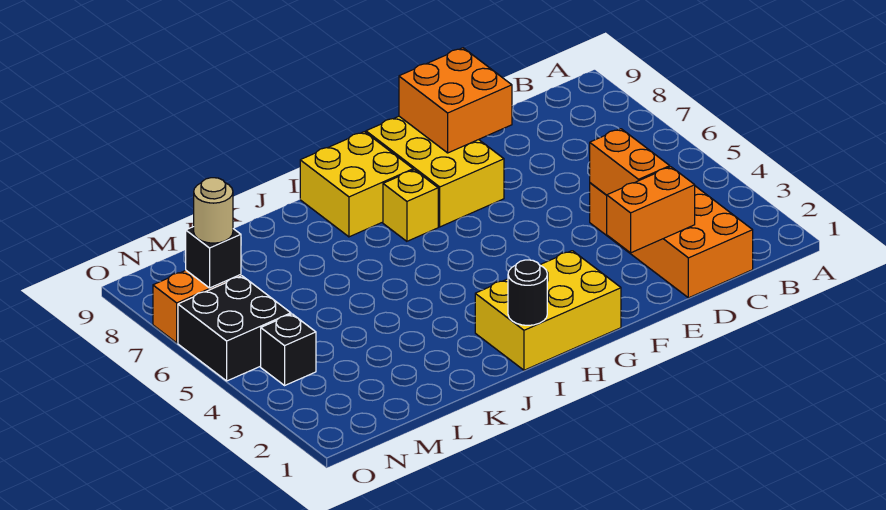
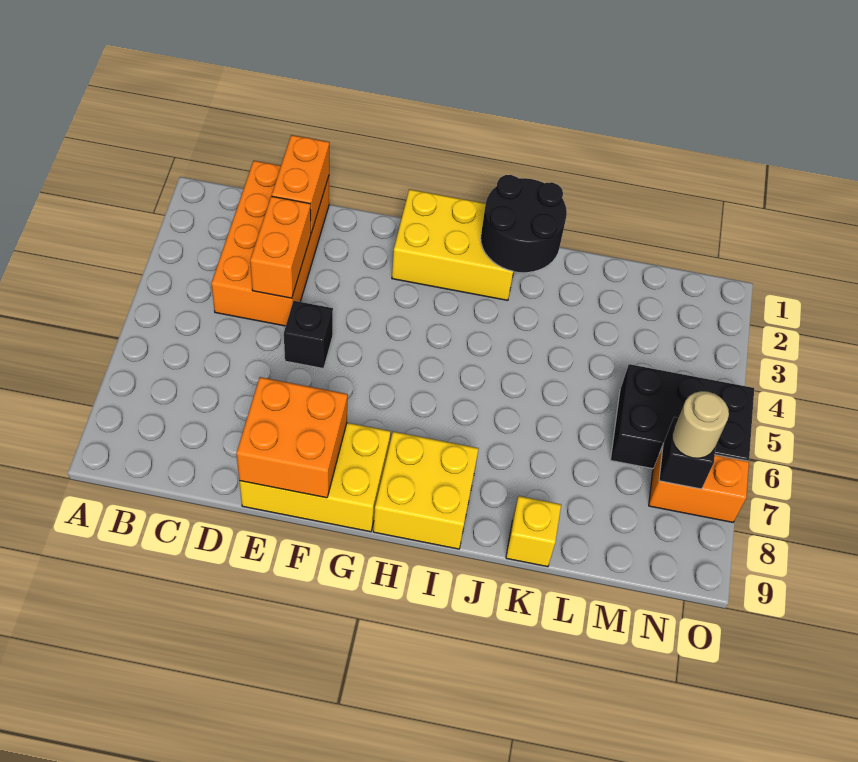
orange 1x2 brick [607,167,695,253] -> orange 1x2 brick turned to [272,135,329,233]
yellow 2x3 brick [366,116,504,227] -> yellow 2x3 brick turned to [239,423,391,532]
yellow 1x1 brick [383,170,438,241] -> yellow 1x1 brick moved to [506,496,561,567]
black 1x1 round brick [508,260,547,325] -> black 2x2 round brick [481,175,567,272]
black 1x1 brick [261,314,316,385] -> black 1x1 brick moved to [284,301,333,369]
black 2x2 brick [178,276,291,381] -> black 2x3 brick [611,364,754,469]

